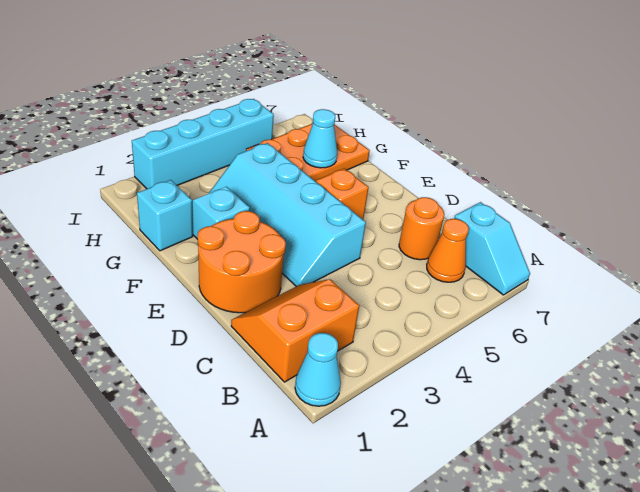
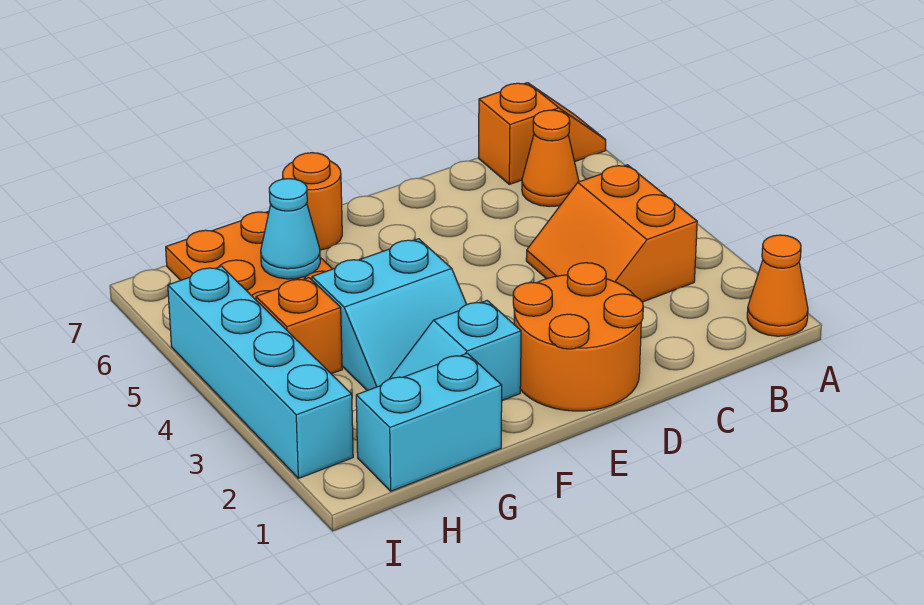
cyan 1x1 cone [295,333,341,406] -> orange 1x1 cone [747,235,808,336]
cyan 1x2 slope [454,202,530,295] -> orange 1x2 slope [479,83,606,184]
orange 2x2 slope [231,279,359,382] -> orange 2x2 slope moved to [526,165,697,302]
orange 1x1 round brick [399,197,444,260] -> orange 1x1 round brick moved to [283,153,342,250]
cyan 2x4 slope [209,143,366,287] -> cyan 2x2 slope [312,239,467,391]
orange 1x1 brick [316,168,369,219] -> orange 1x1 brick moved to [256,278,342,374]
cyan 1x1 brick [137,180,193,251] -> cyan 1x2 brick [356,353,502,491]

